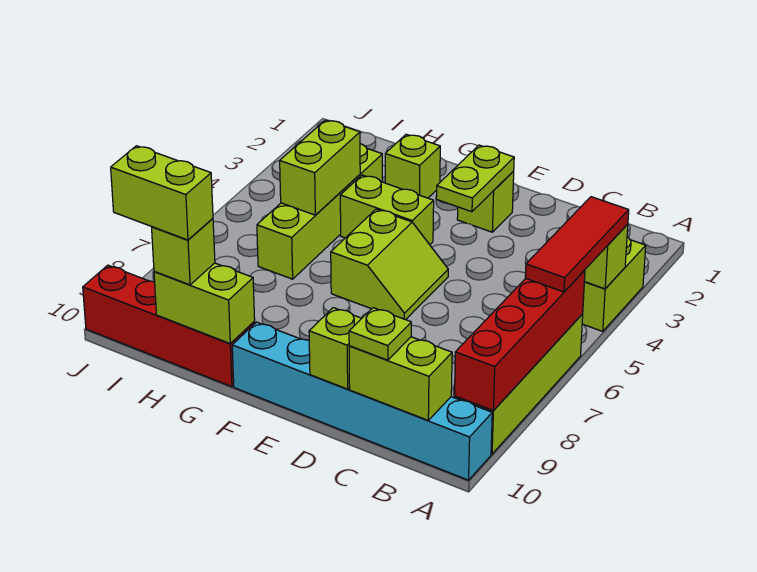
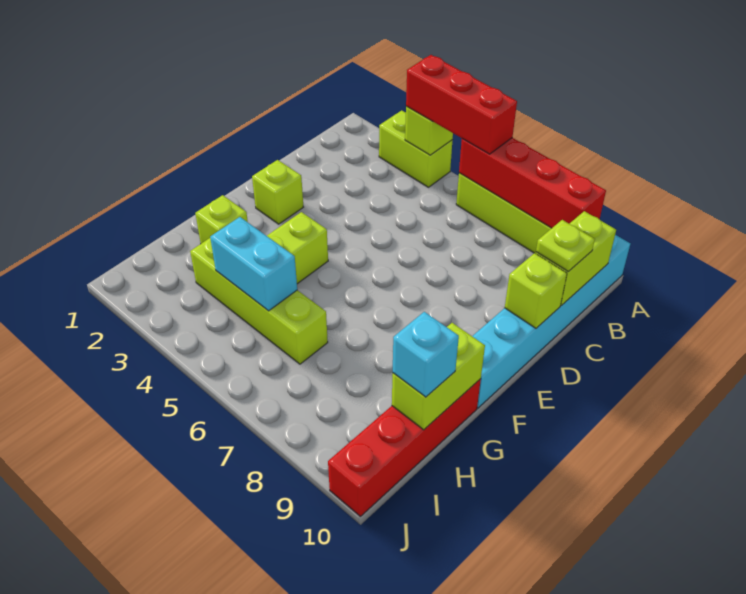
red 1x3 tile [525,197,629,292] -> red 1x3 brick [406,55,517,154]
lime 1x2 plate [436,145,514,212] -> none
lime 2x2 slope [331,209,448,320] -> none
lime 1x2 brick [280,120,360,215] -> cyan 1x2 brick [210,217,297,311]
lime 1x1 brick [152,218,215,285] -> cyan 1x1 brick [393,312,459,397]
lime 1x2 brick [111,146,213,240] -> none

